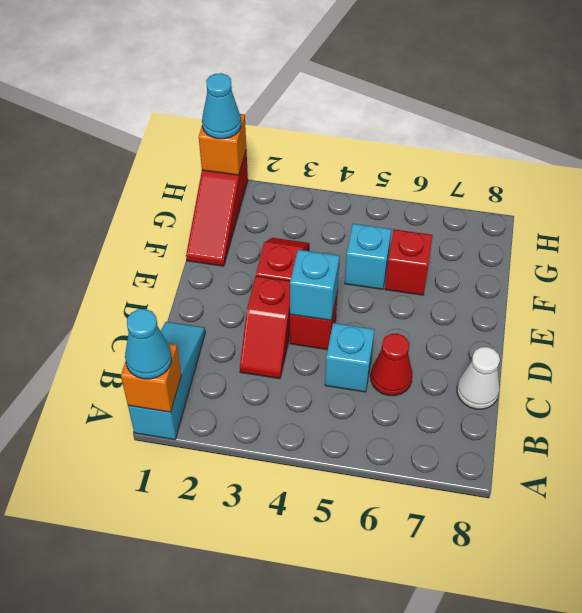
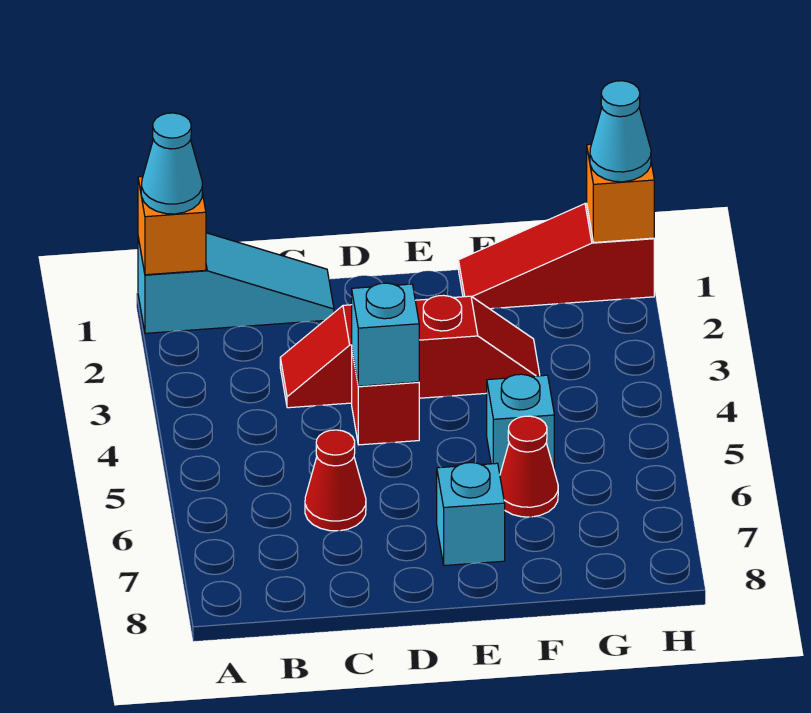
cyan 1x1 brick [325,323,375,392] -> cyan 1x1 brick moved to [437,463,505,566]
white 1x1 cone [457,347,500,409] -> none
red 1x1 brick [385,229,433,295] -> red 1x1 cone [500,416,558,517]

